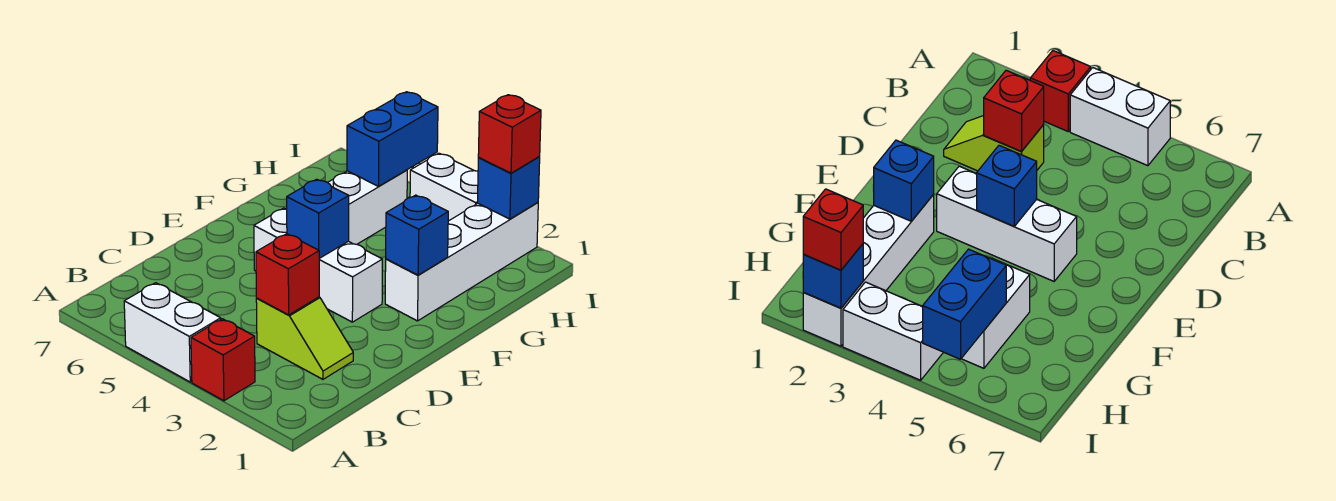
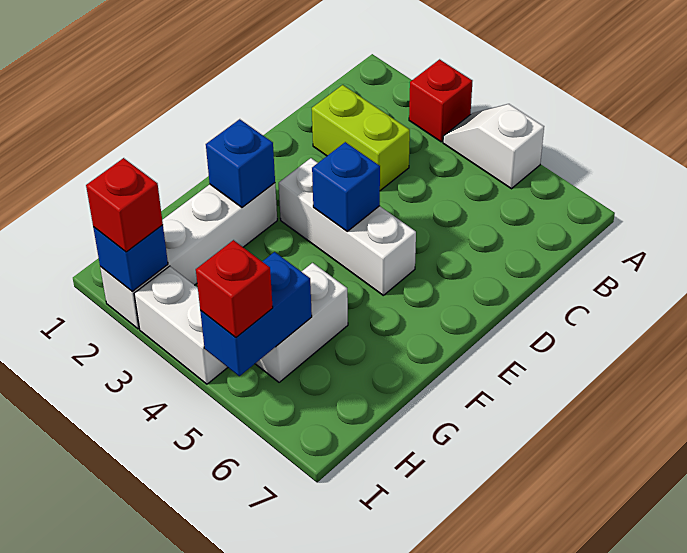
white 1x2 brick [124,283,221,382] -> white 1x2 slope [443,104,544,189]
lime 1x2 slope [256,297,353,379] -> lime 1x2 brick [312,85,410,191]
red 1x1 brick [256,234,319,315] -> red 1x1 brick moved to [196,240,273,337]

